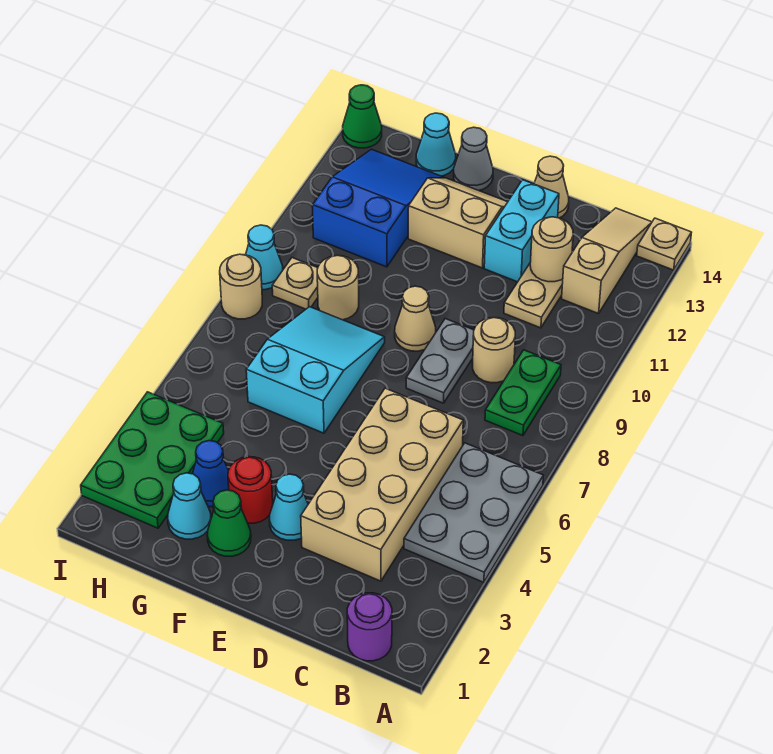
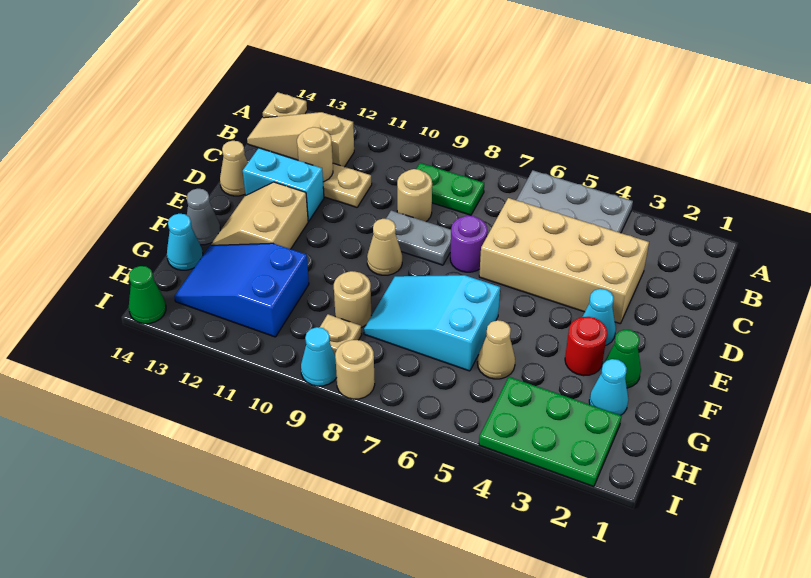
purple 1x1 round brick [347,593,392,661] -> purple 1x1 round brick moved to [450,216,487,272]
blue 1x1 cone [193,441,229,507] -> none
none -> tan 1x1 cone [477,320,515,379]

